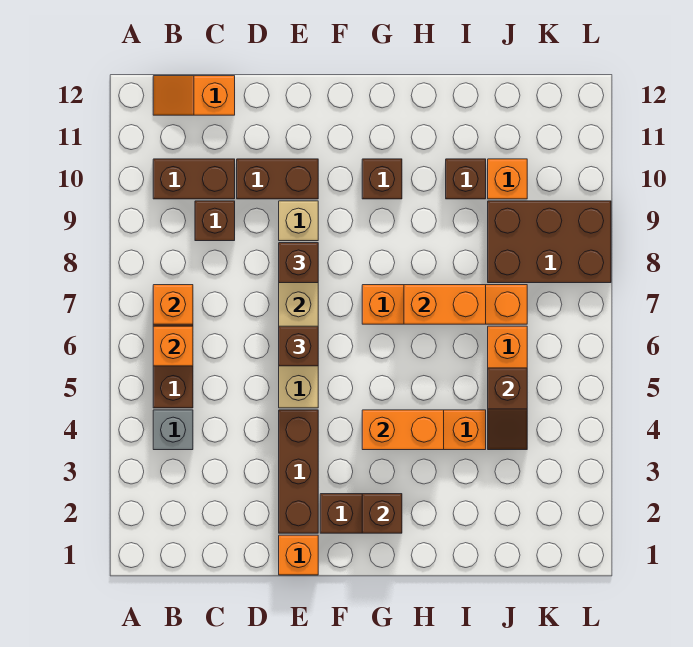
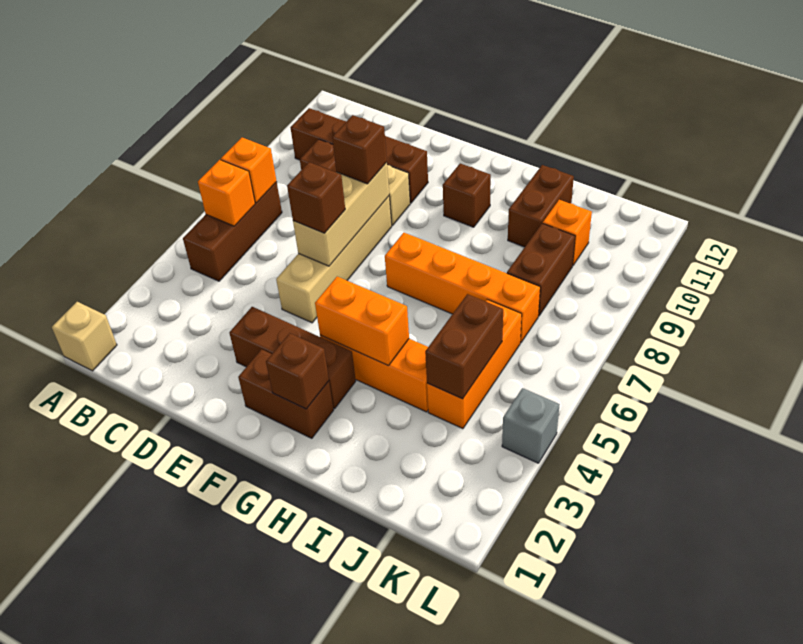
none -> tan 1x1 brick [52,302,117,371]
grey 1x1 brick [153,410,193,450] -> grey 1x1 brick moved to [502,388,560,463]
orange 1x2 slope [153,76,235,115] -> none
orange 1x1 brick [279,535,318,575] -> none
brown 1x3 brick [279,410,318,533] -> brown 1x3 brick turned to [230,307,356,409]
orange 1x2 brick [404,285,486,324] -> none
brown 1x1 brick [446,159,486,199] -> brown 1x2 brick [508,165,574,247]
brown 1x2 slope [488,368,527,450] -> brown 1x2 brick [425,294,503,399]
brown 2x3 brick [488,201,611,283] -> brown 1x2 brick [507,223,575,316]

